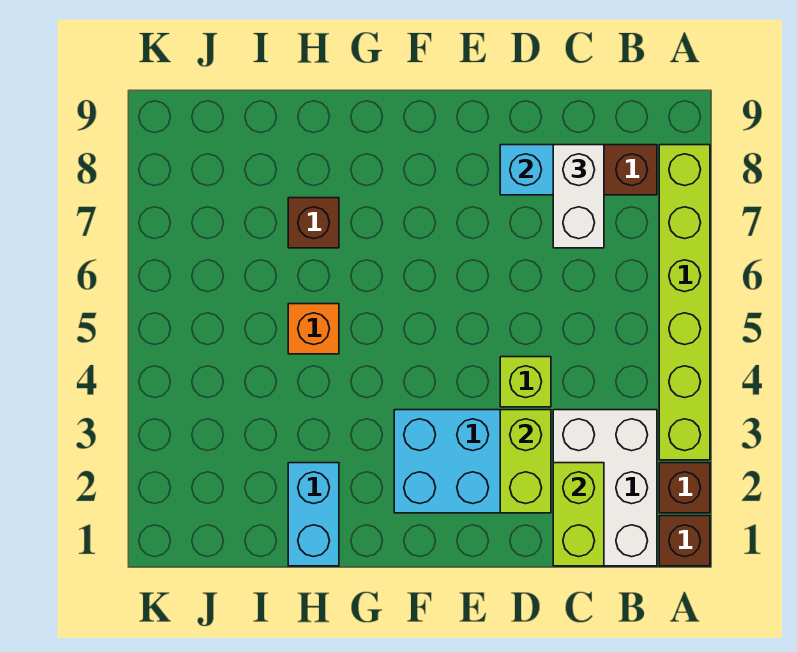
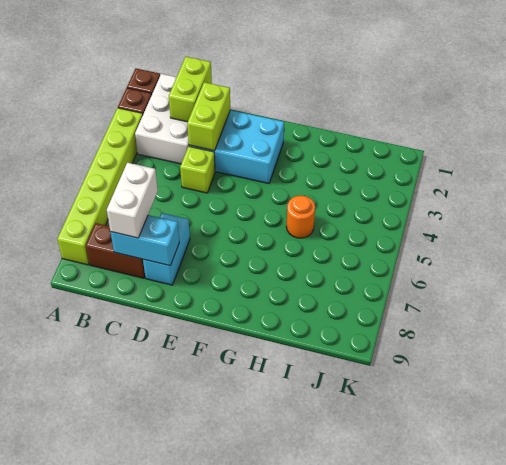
cyan 1x2 brick [288,463,339,566] -> cyan 1x2 brick moved to [143,213,190,285]
orange 1x1 brick [288,304,339,354] -> orange 1x1 round brick [286,196,315,238]
brown 1x1 brick [288,198,339,248] -> none

